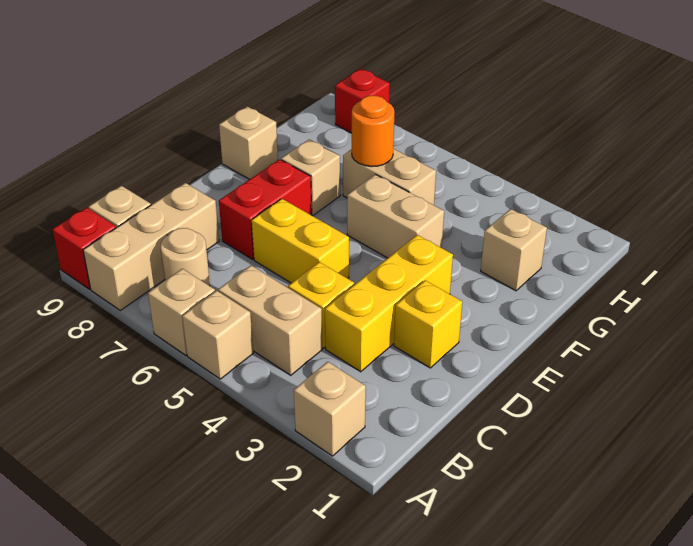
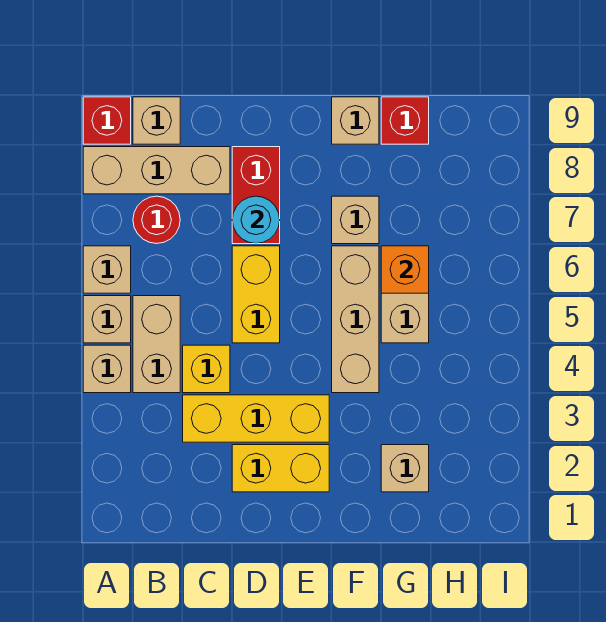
tan 1x1 brick [294,362,366,456] -> tan 1x1 brick moved to [83,345,131,393]
tan 1x1 round brick [161,228,210,286] -> red 1x1 round brick [133,196,180,244]
yellow 1x1 brick [394,280,462,368] -> yellow 1x2 brick [232,445,329,492]
red 1x2 brick [219,159,312,259] -> red 1x2 brick turned to [232,147,280,244]
none -> cyan 1x1 round brick [232,196,280,244]
tan 1x2 brick [347,174,444,258] -> tan 1x3 brick [332,246,379,393]
orange 1x1 round brick [352,96,394,167] -> orange 1x1 brick [381,246,429,293]
red 1x1 brick [335,69,390,133] -> red 1x1 brick moved to [381,97,429,144]

